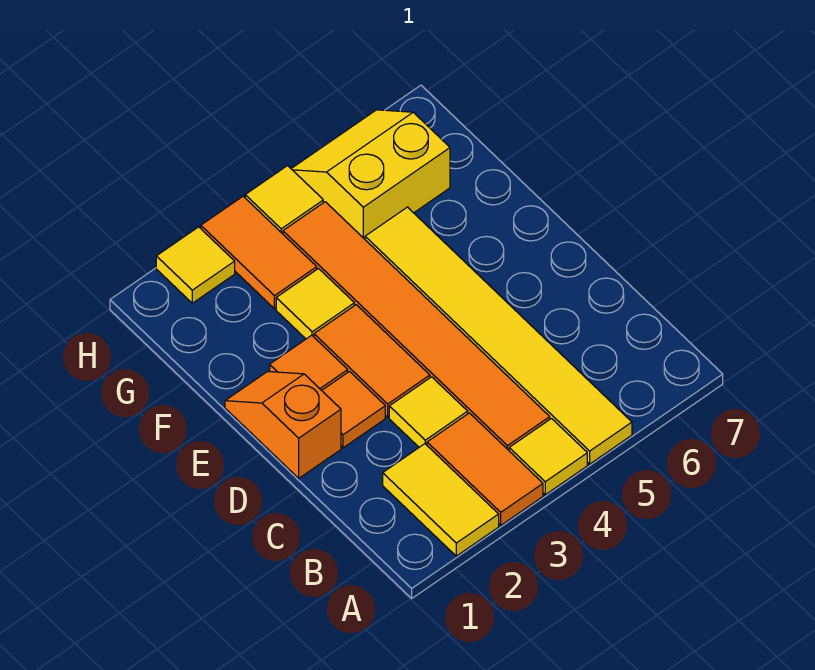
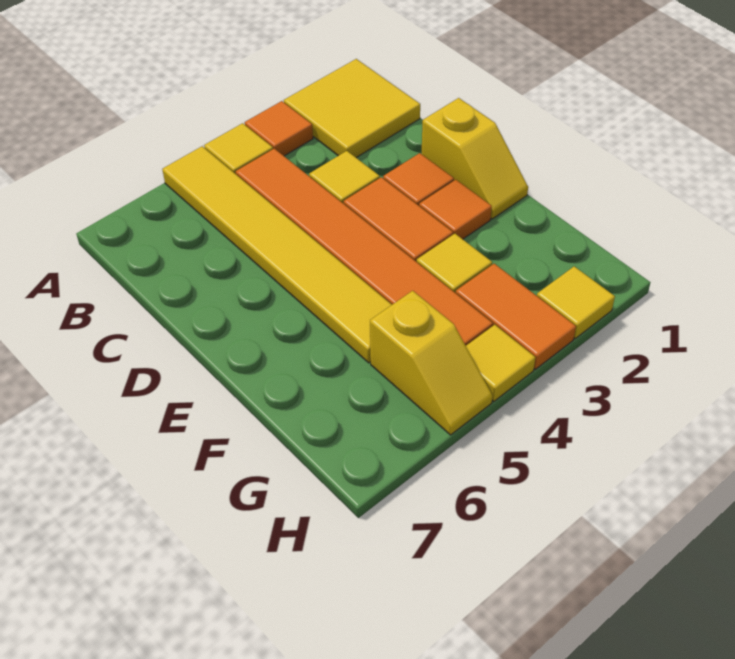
yellow 1x2 tile [383,444,499,556] -> yellow 2x2 tile [284,59,420,158]
orange 1x2 tile [427,413,543,525] -> orange 1x1 tile [245,101,313,156]
orange 1x2 slope [225,372,341,478] -> yellow 1x2 slope [422,98,528,219]
yellow 2x2 slope [291,110,450,239] -> yellow 1x2 slope [370,291,493,435]

